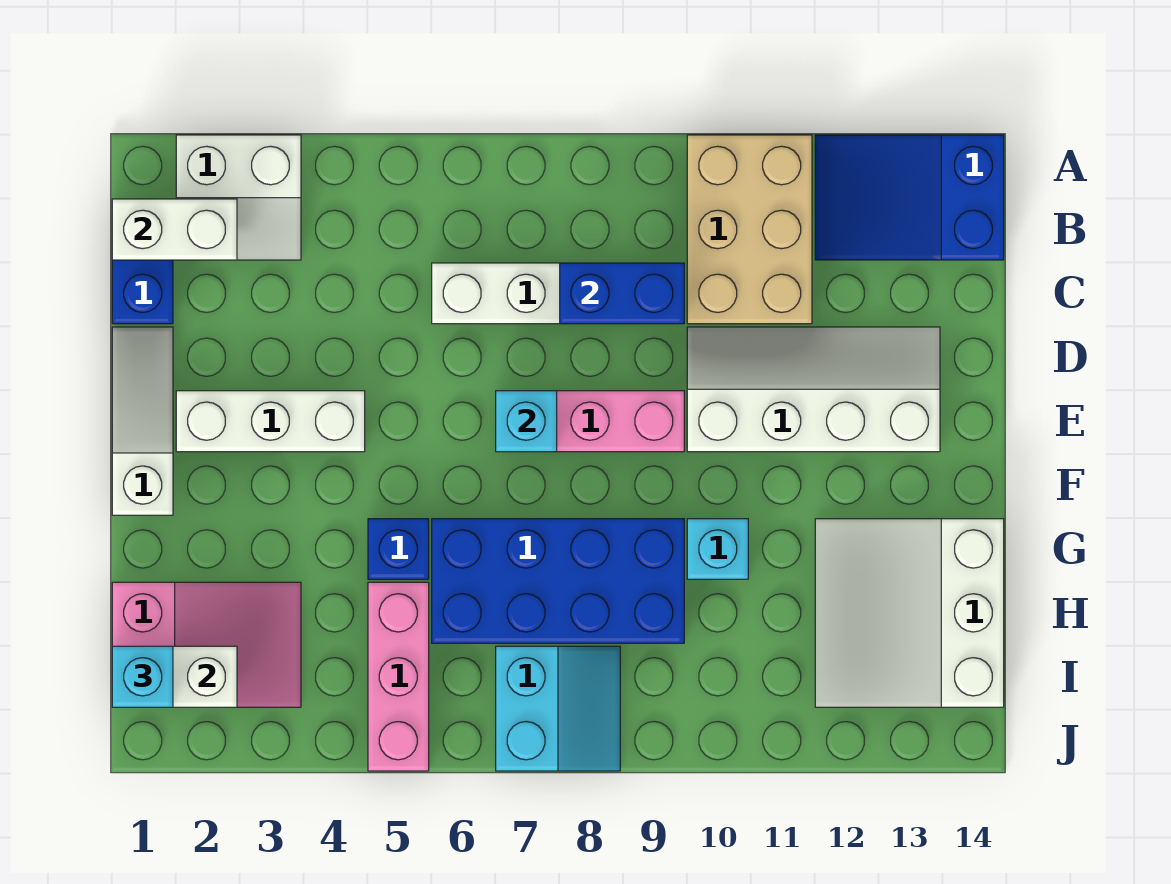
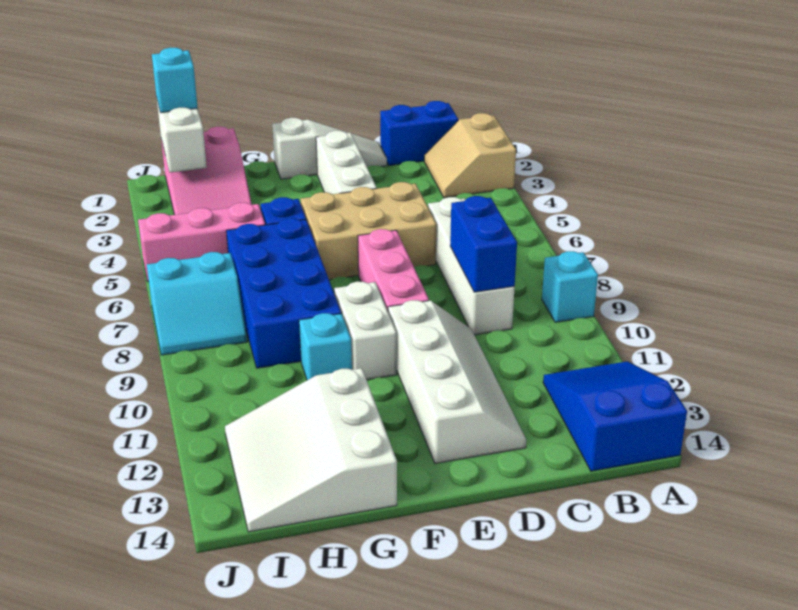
white 2x2 slope [176,135,301,260] -> tan 2x2 slope [424,113,516,198]
tan 2x3 brick [687,135,812,324] -> tan 2x3 brick moved to [301,182,436,280]
white 1x2 brick [112,199,237,260] -> white 1x2 brick moved to [334,282,397,380]
cyan 1x1 brick [496,391,557,452] -> cyan 1x1 brick moved to [542,251,598,322]
white 3x3 slope [815,519,1004,707] -> white 3x3 slope turned to [225,368,397,532]

